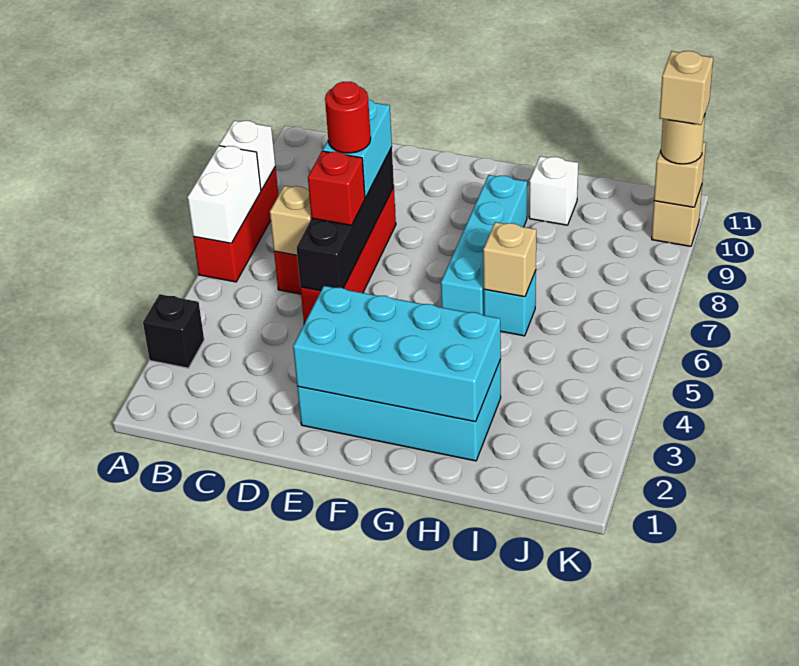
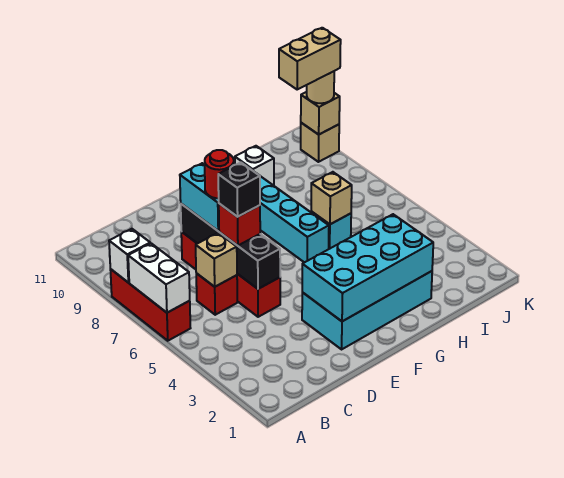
black 1x1 brick [143,294,204,368] -> black 1x1 brick moved to [218,162,260,217]
tan 1x1 brick [660,51,713,125] -> tan 1x2 brick [279,28,341,89]

